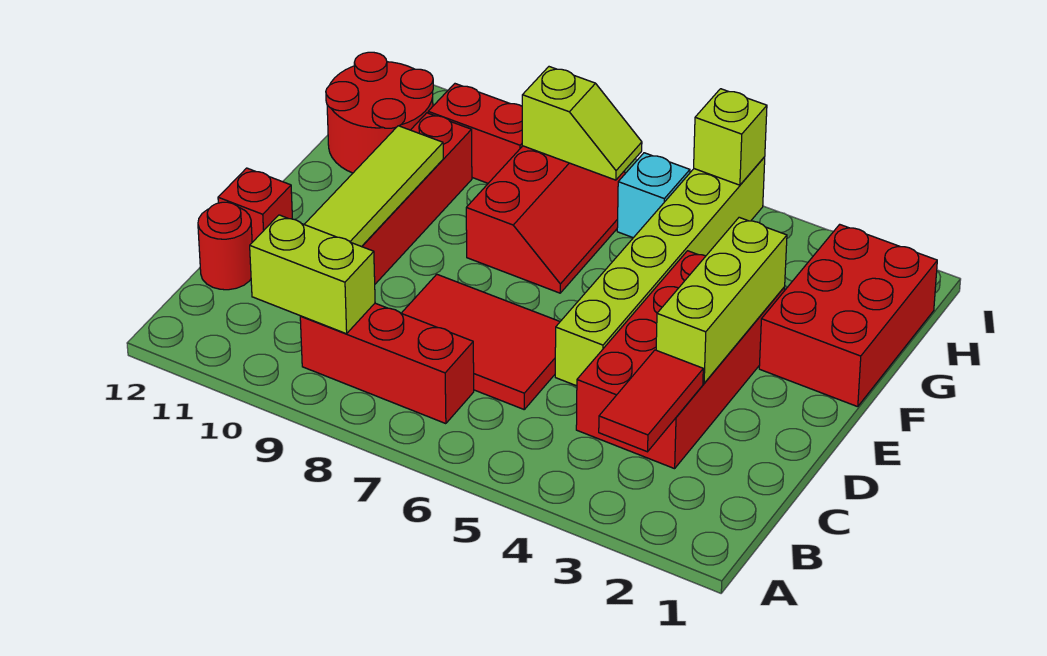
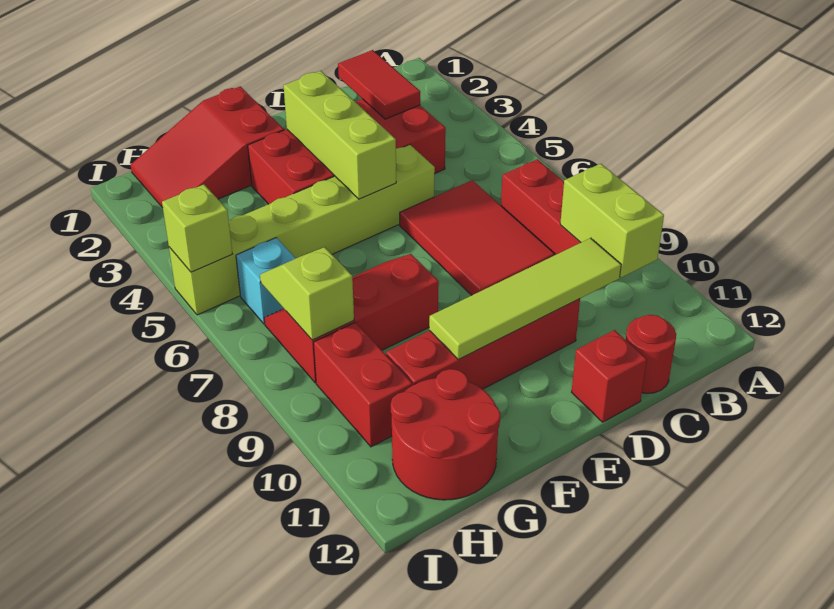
red 1x2 tile [599,350,703,452] -> red 1x2 tile turned to [338,50,420,119]
lime 1x3 brick [656,217,787,383] -> lime 1x3 brick turned to [283,71,396,199]
red 2x3 brick [759,224,937,407] -> red 2x3 slope [131,86,284,208]

